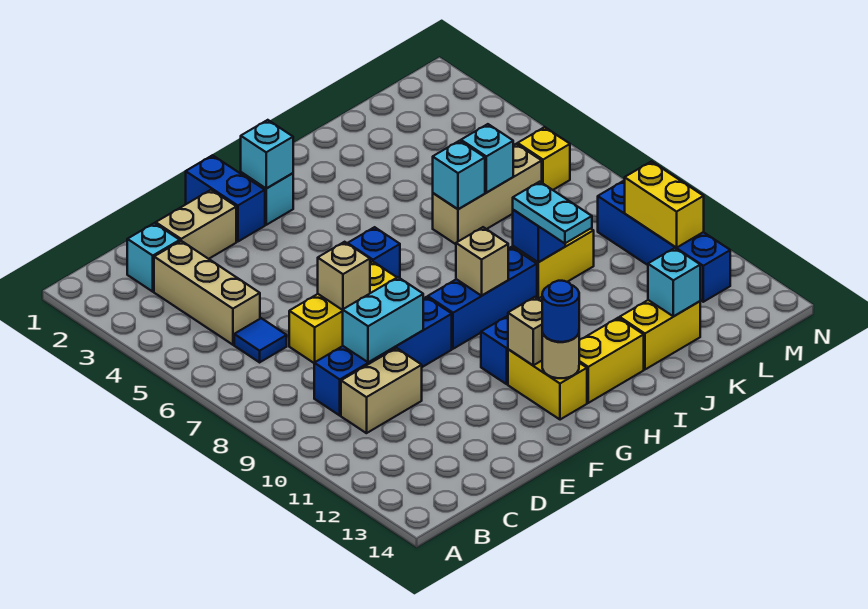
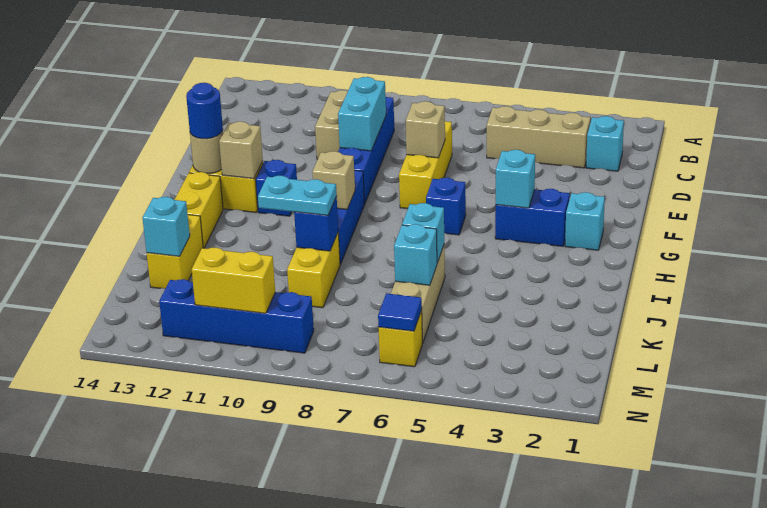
blue 1x1 tile [234,318,287,362] -> blue 1x1 tile moved to [378,293,422,331]
tan 1x2 brick [156,190,236,259] -> none
blue 1x2 brick [186,155,265,242] -> blue 1x2 brick moved to [495,189,570,246]
cyan 1x1 brick [241,120,293,188] -> cyan 1x1 brick moved to [496,150,535,208]

